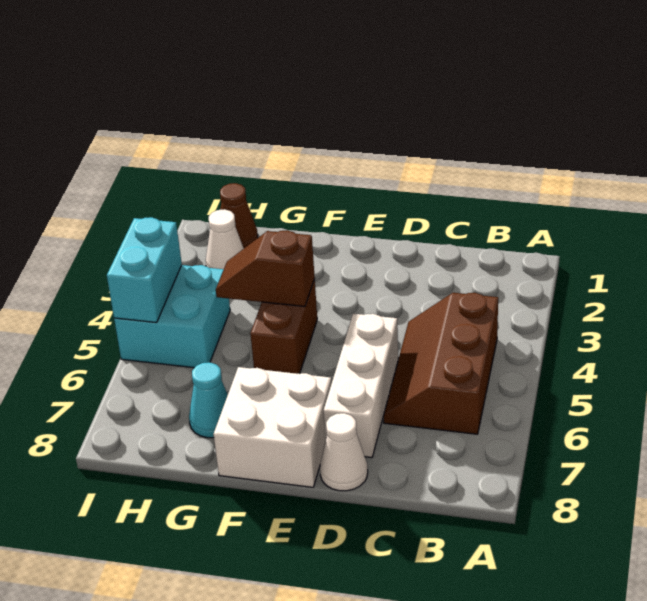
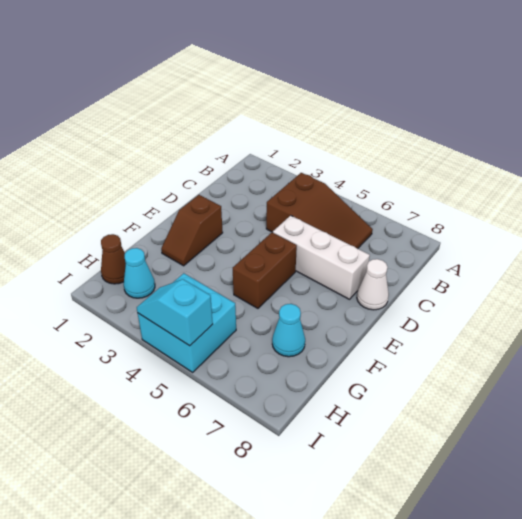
brown 2x3 slope [384,293,498,434] -> brown 2x3 slope turned to [266,173,373,249]
white 2x2 brick [214,367,331,487] -> none
brown 1x2 brick [250,279,317,374] -> brown 1x2 brick turned to [233,232,297,308]
brown 1x2 slope [216,230,315,306] -> brown 1x2 slope moved to [161,195,223,266]
white 1x1 cone [206,209,244,269] -> cyan 1x1 cone [124,248,155,298]
cyan 1x2 brick [107,217,182,323] -> cyan 1x2 slope [137,279,213,346]

